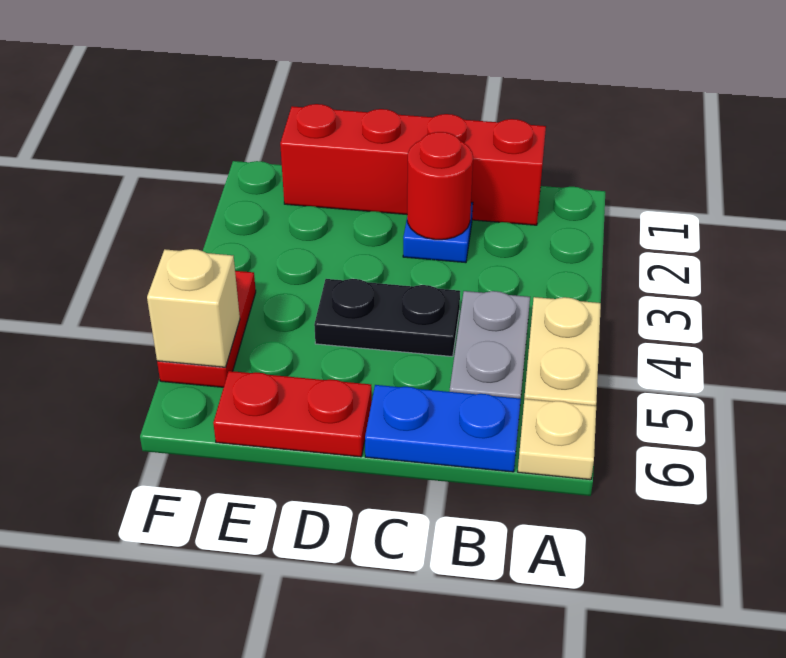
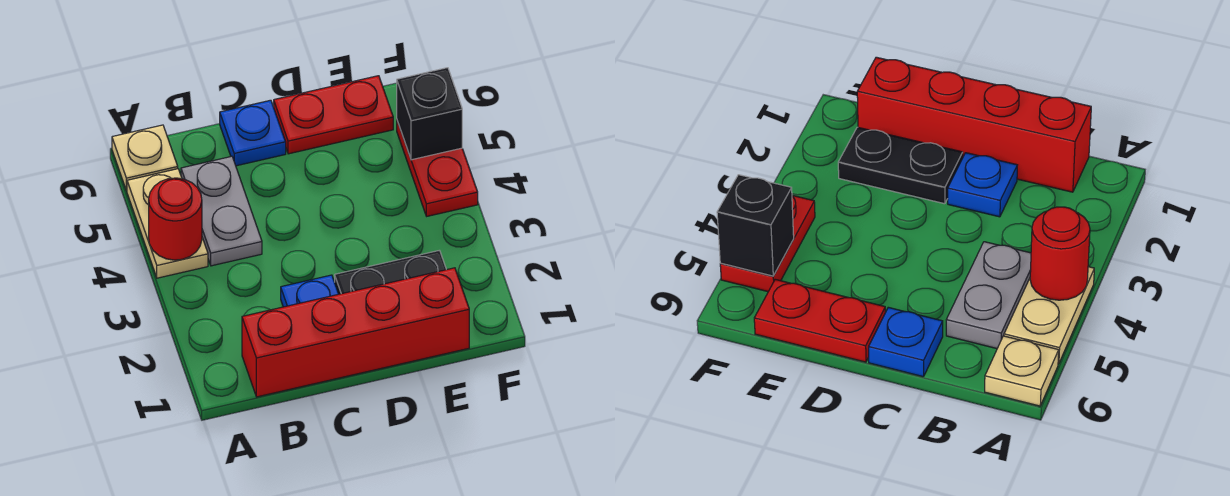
blue 1x2 plate [365,385,521,472] -> blue 1x1 plate [220,100,286,166]
red 1x1 round brick [407,132,473,240] -> red 1x1 round brick moved to [149,178,202,260]
black 1x2 plate [314,279,460,357] -> black 1x2 plate moved to [335,250,446,294]
tan 1x1 brick [147,249,240,367] -> black 1x1 brick [397,68,462,160]

